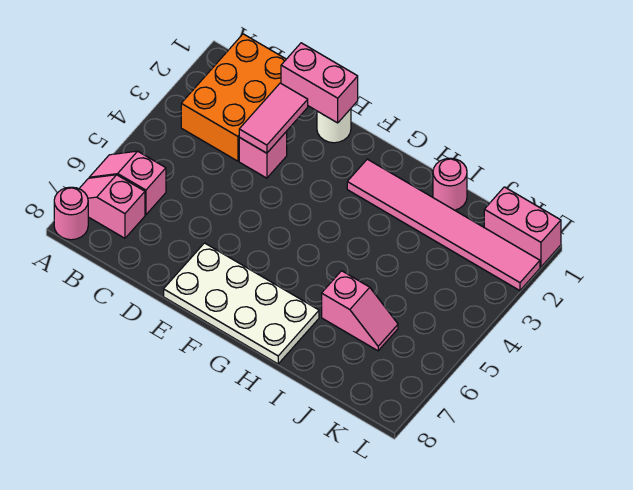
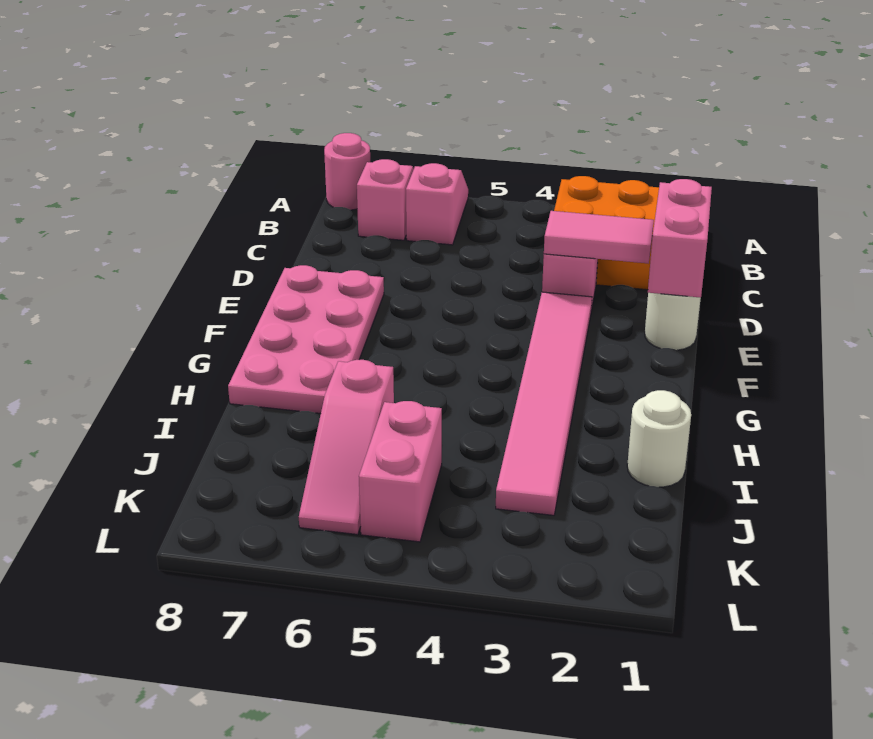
white 2x4 plate [164,243,319,364] -> pink 2x4 plate [228,265,384,414]
pink 1x6 tile [347,159,540,291] -> pink 1x6 tile moved to [496,292,592,515]
pink 1x1 round brick [433,158,467,210] -> white 1x1 round brick [627,390,691,487]
pink 1x2 slope [322,271,398,351] -> pink 1x3 slope [299,360,394,535]
pink 1x2 brick [484,187,561,267] -> pink 1x2 brick moved to [359,401,442,542]

